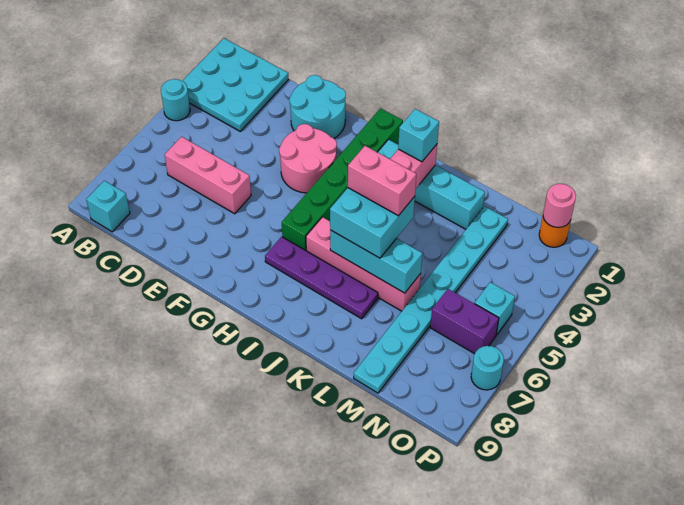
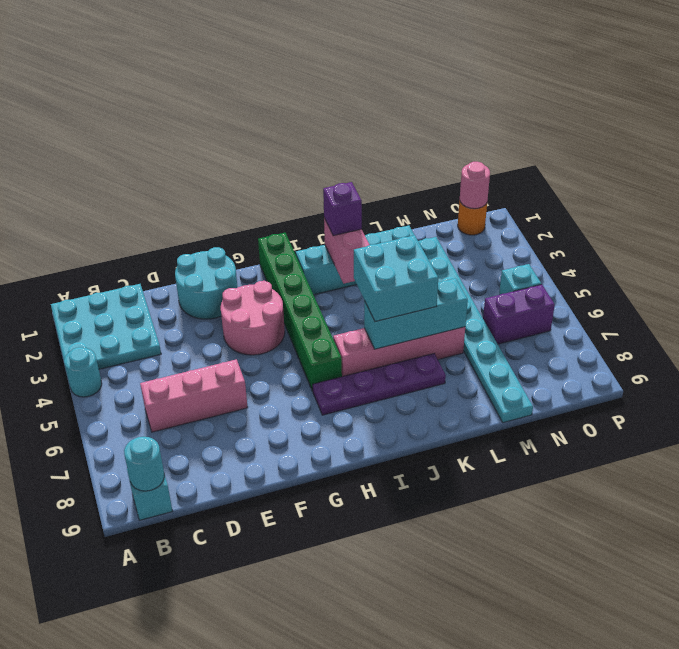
cyan 1x1 brick [398,109,439,162] -> purple 1x1 brick [323,182,362,236]
pink 1x2 brick [348,146,416,216] -> none
cyan 1x1 round brick [471,346,504,390] -> cyan 1x1 round brick moved to [124,437,164,491]

